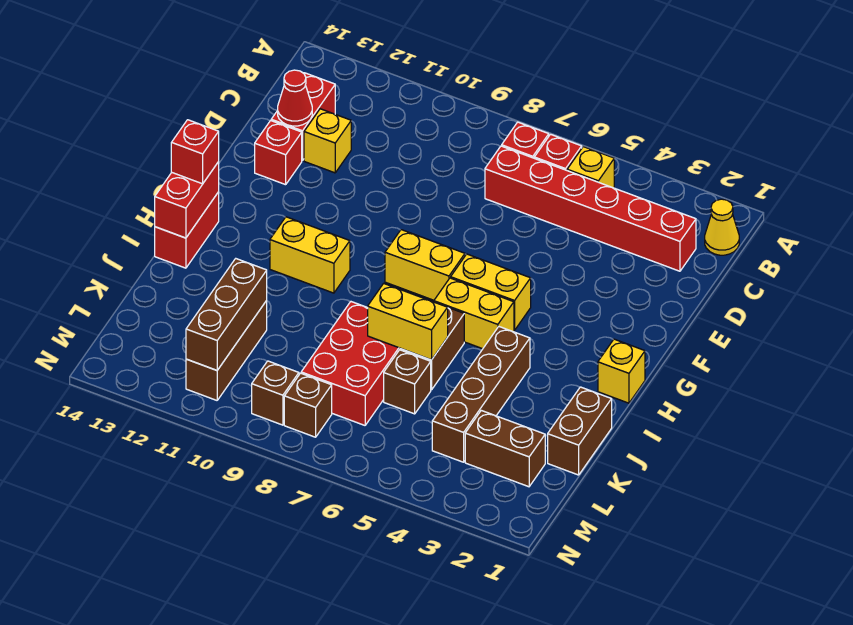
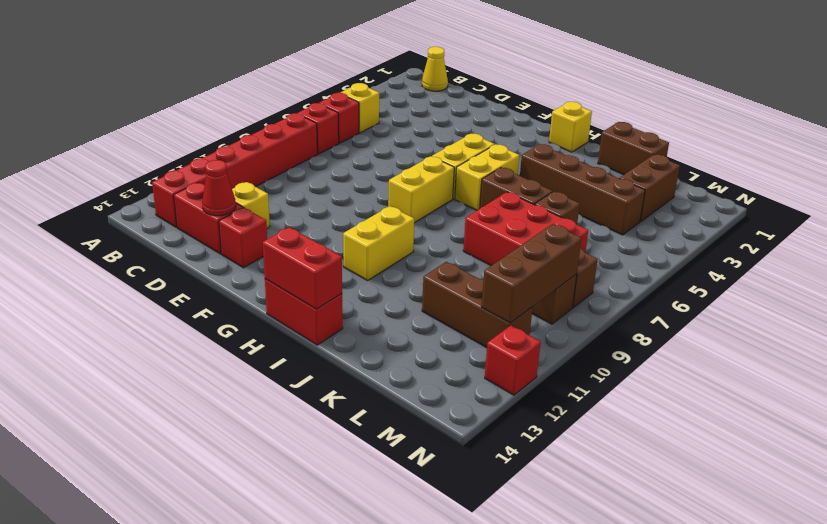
red 1x6 brick [485,146,696,271] -> red 1x6 brick moved to [152,113,317,227]
red 1x1 brick [171,120,219,184] -> red 1x1 brick moved to [485,325,541,395]
yellow 1x2 brick [368,283,448,360] -> none
brown 1x3 brick [186,259,267,370] -> brown 1x3 brick turned to [481,224,582,323]

